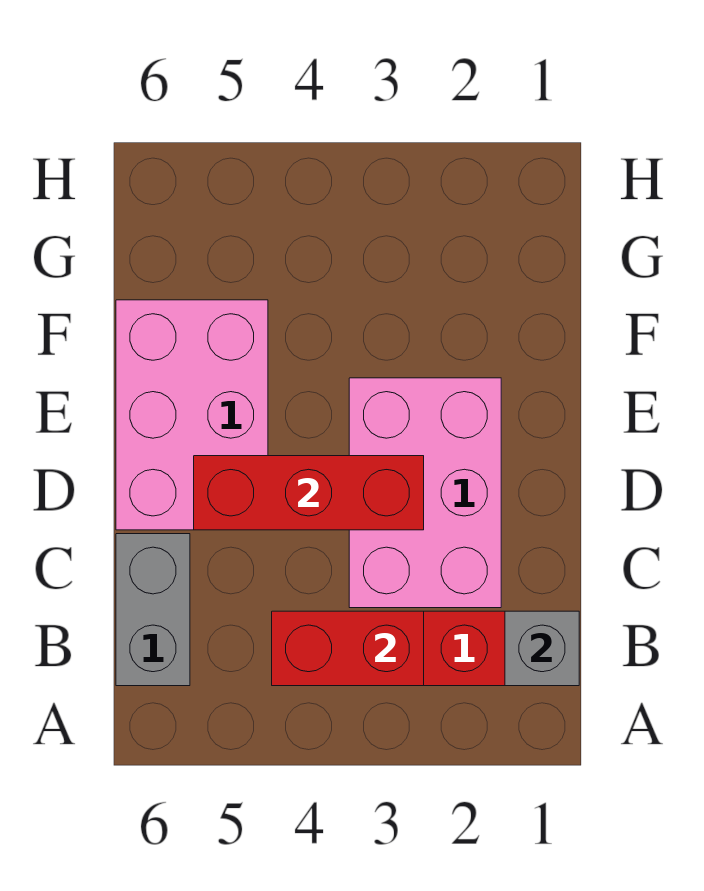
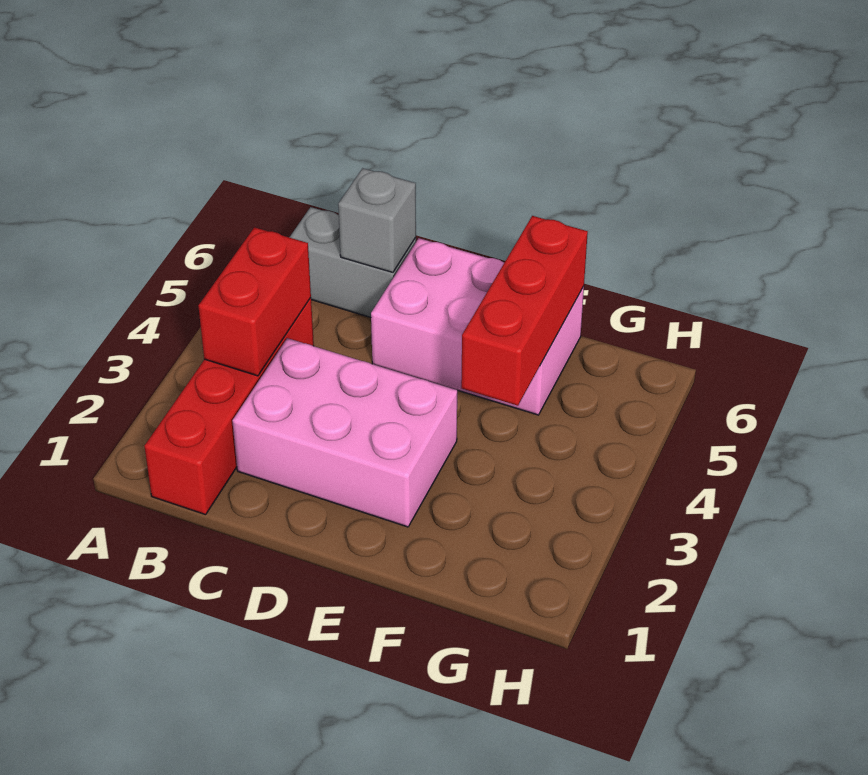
grey 1x1 brick [505,611,579,686] -> grey 1x1 brick moved to [338,168,416,272]
red 1x3 brick [194,456,424,530] -> red 1x3 brick moved to [461,216,588,406]

